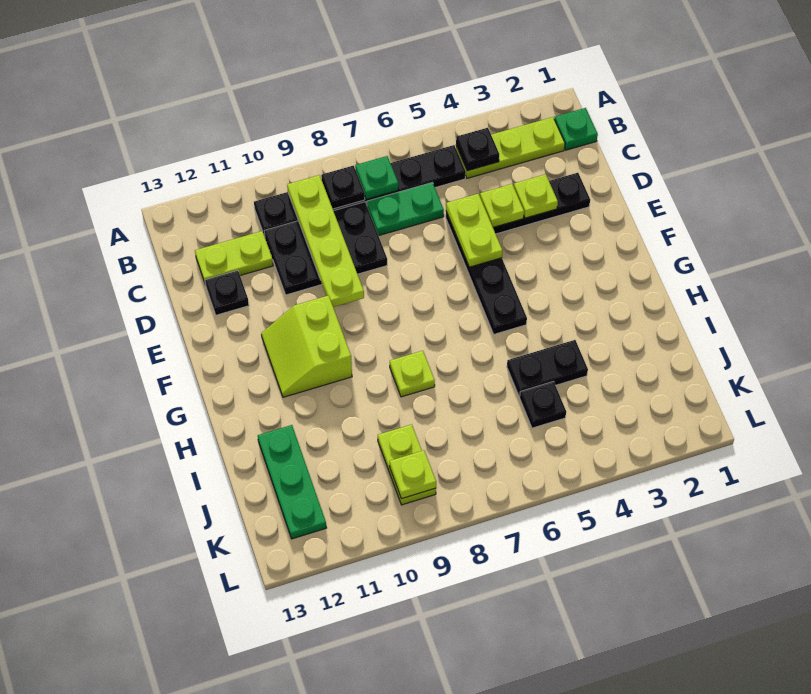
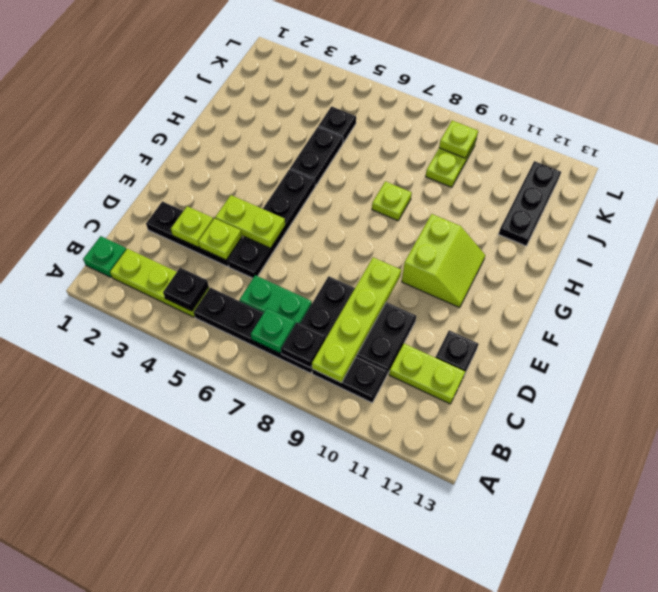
lime 1x2 plate [446,194,502,267] -> lime 1x2 plate turned to [215,195,285,248]
black 1x2 plate [507,340,588,396] -> black 1x2 plate turned to [290,127,343,186]
green 1x3 plate [258,425,326,539] -> black 1x3 plate [499,161,561,246]

